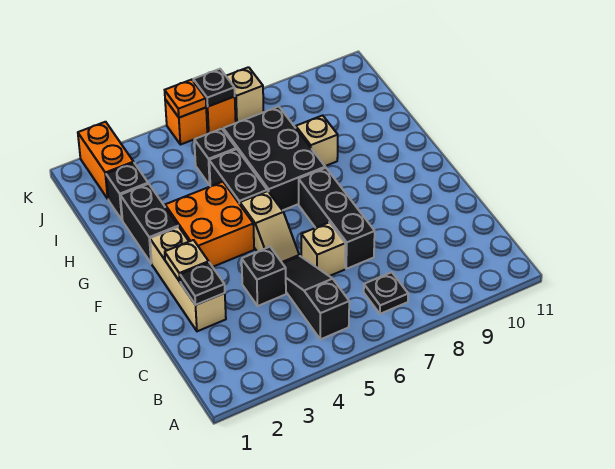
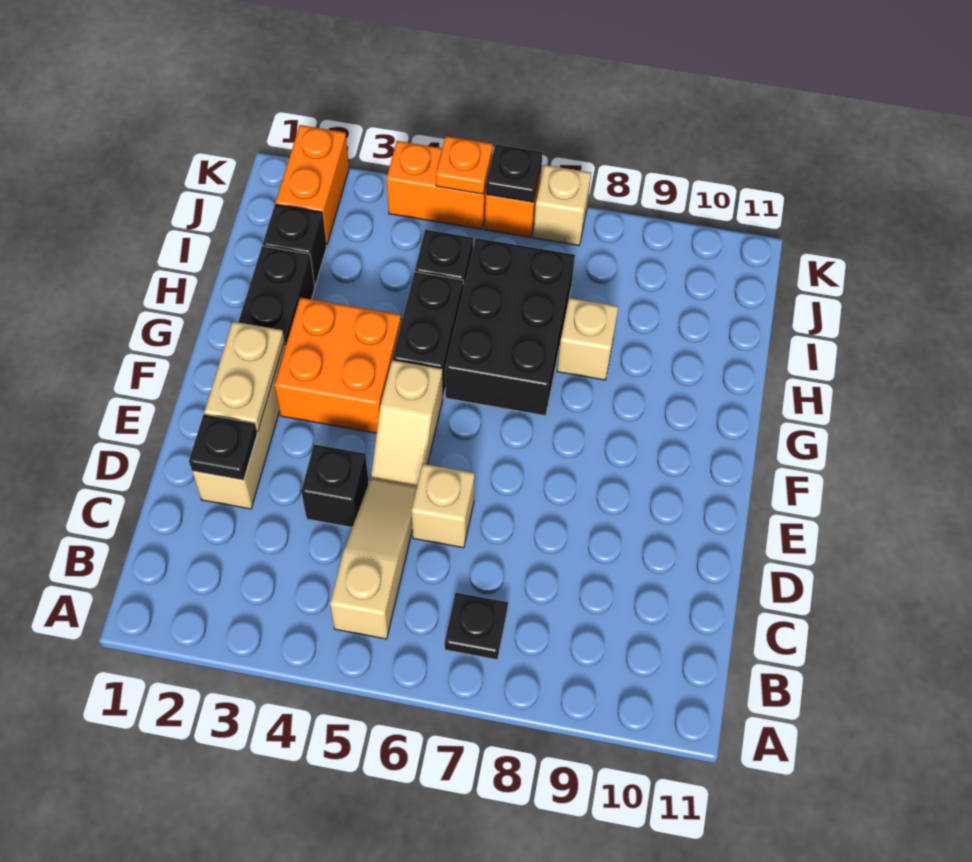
black 1x3 slope [282,256,349,339] -> tan 1x3 slope [330,478,417,639]
black 1x3 brick [299,168,375,269] -> none
tan 1x1 plate [165,240,209,282] -> tan 1x2 plate [204,322,284,432]
orange 1x1 brick [165,99,207,145] -> orange 1x2 brick [386,141,486,229]

